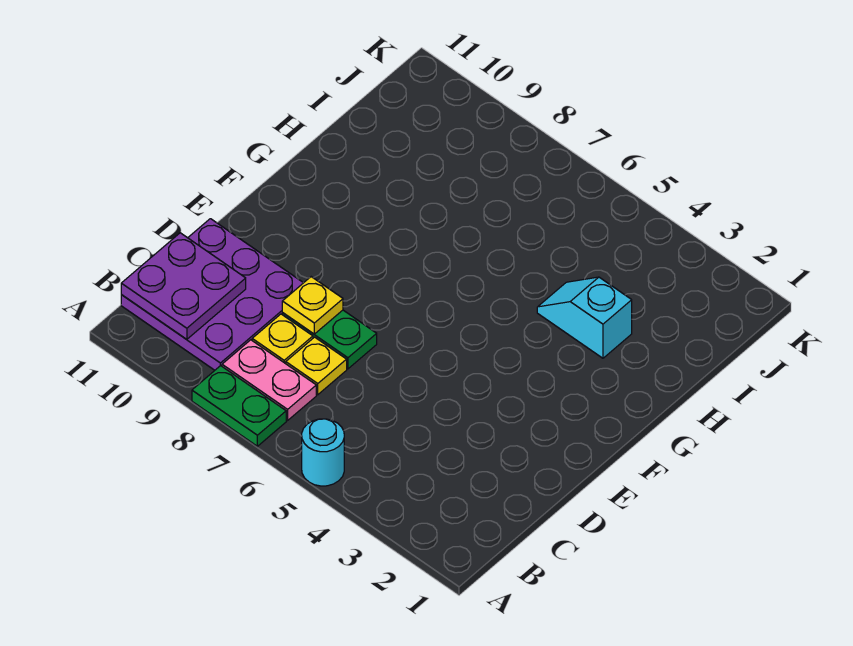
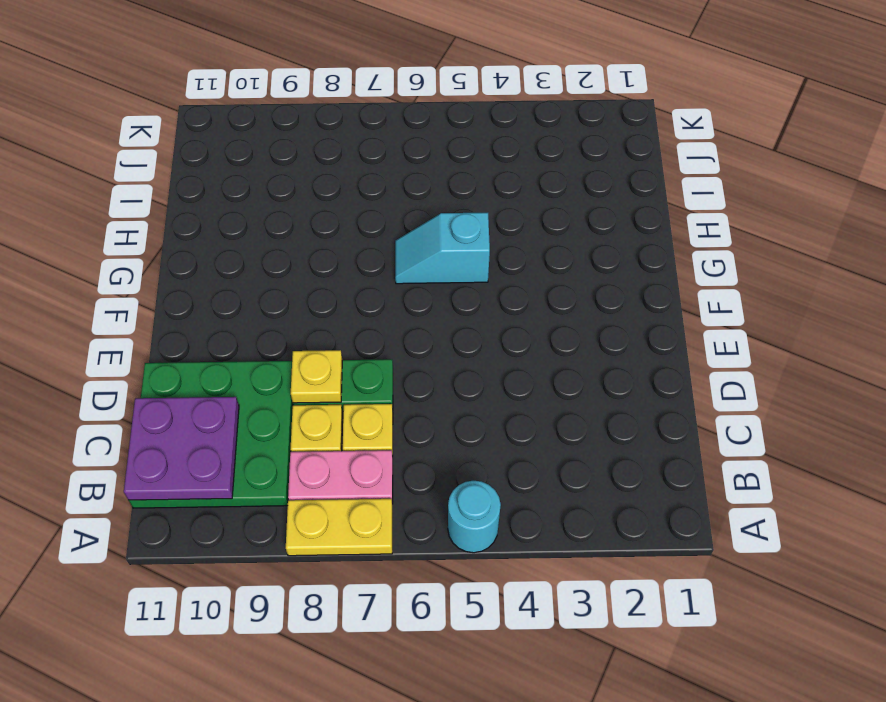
green 1x2 plate [192,366,286,446] -> yellow 1x2 plate [286,499,392,556]
purple 3x3 plate [121,219,303,370] -> green 3x3 plate [129,361,293,508]
cyan 1x2 slope [537,277,632,358] -> cyan 1x2 slope moved to [395,213,490,284]

